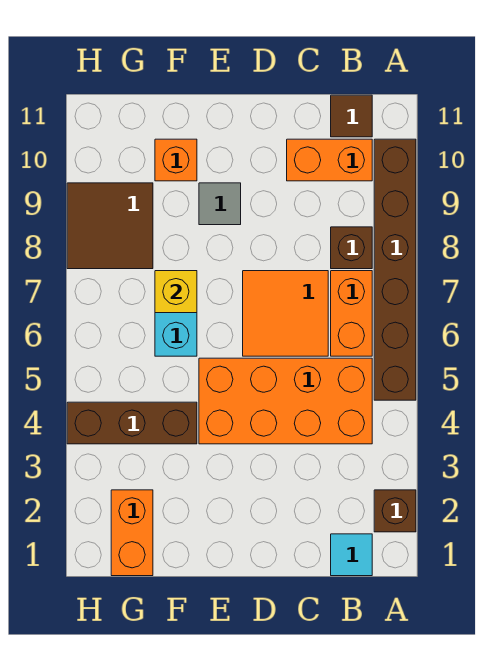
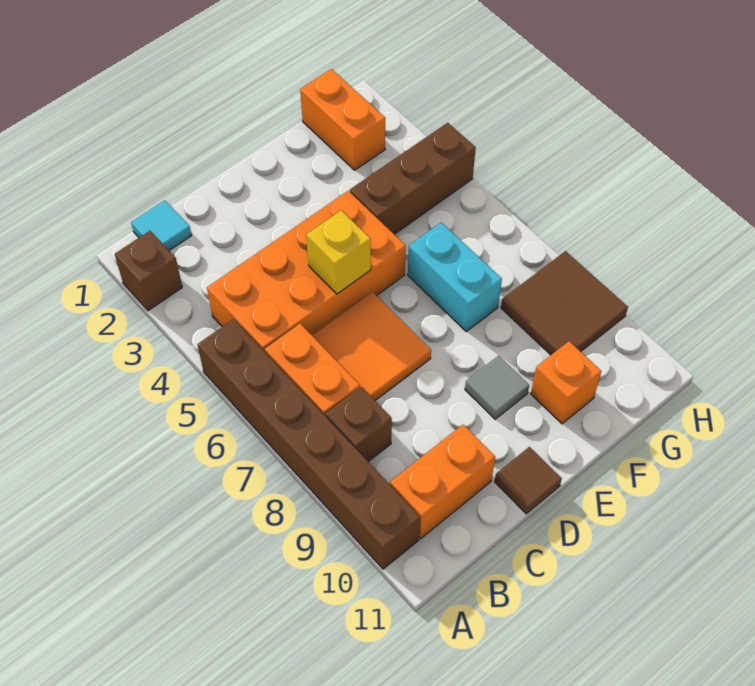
brown 1x1 tile [331,95,372,137] -> brown 1x1 tile moved to [495,447,562,514]
yellow 1x1 brick [155,271,197,313] -> yellow 1x1 brick moved to [306,210,371,294]

